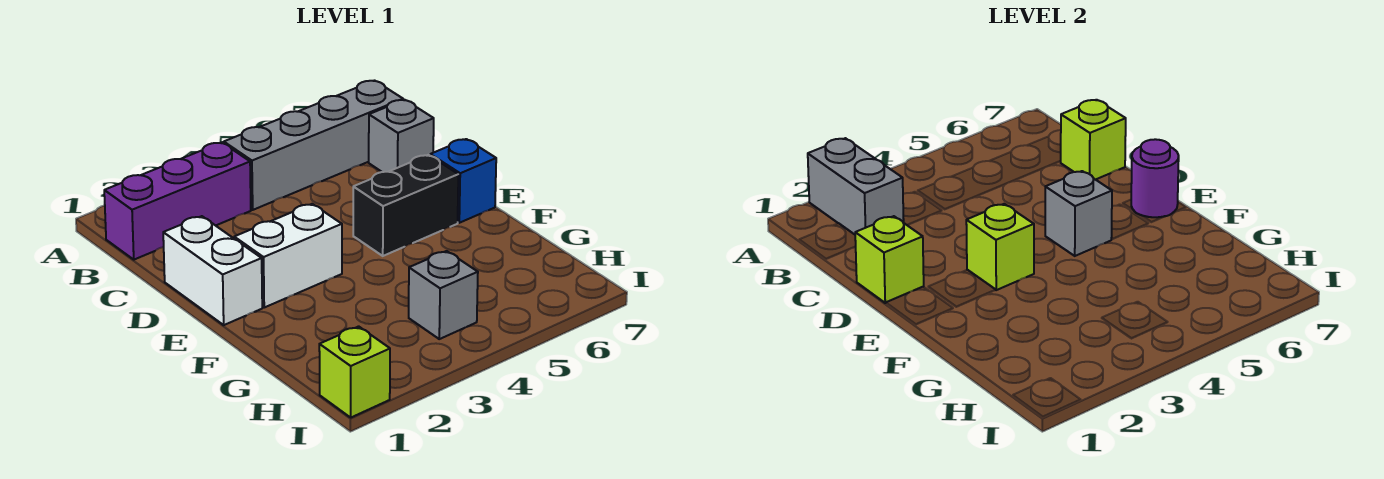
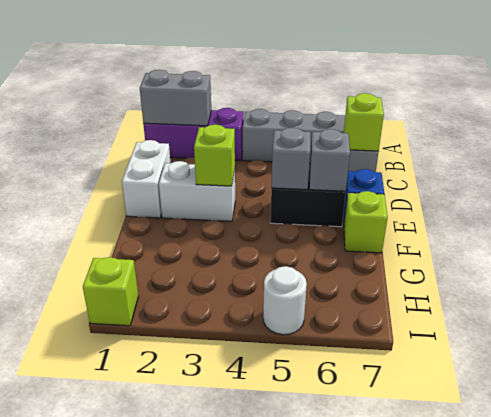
grey 1x2 brick [808,138,904,234] -> grey 1x2 brick turned to [140,70,211,126]
lime 1x1 brick [855,216,924,303] -> lime 1x1 brick moved to [344,191,388,253]
purple 1x1 round brick [1131,139,1179,217] -> none
grey 1x1 brick [409,251,478,339] -> grey 1x1 brick moved to [309,129,350,191]
none -> white 1x1 round brick [263,266,307,335]

